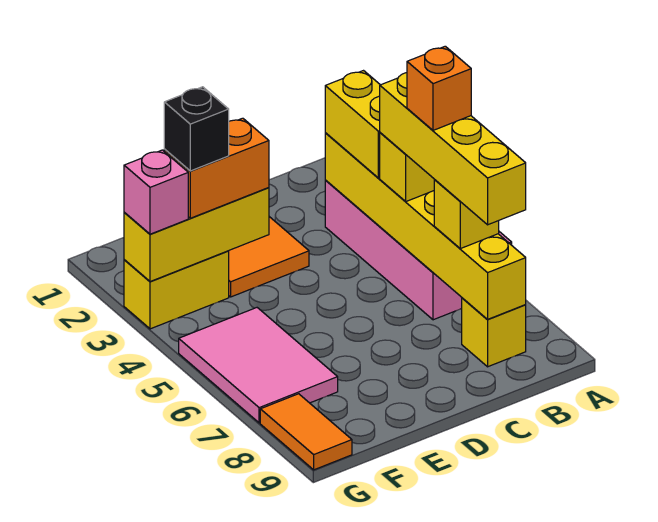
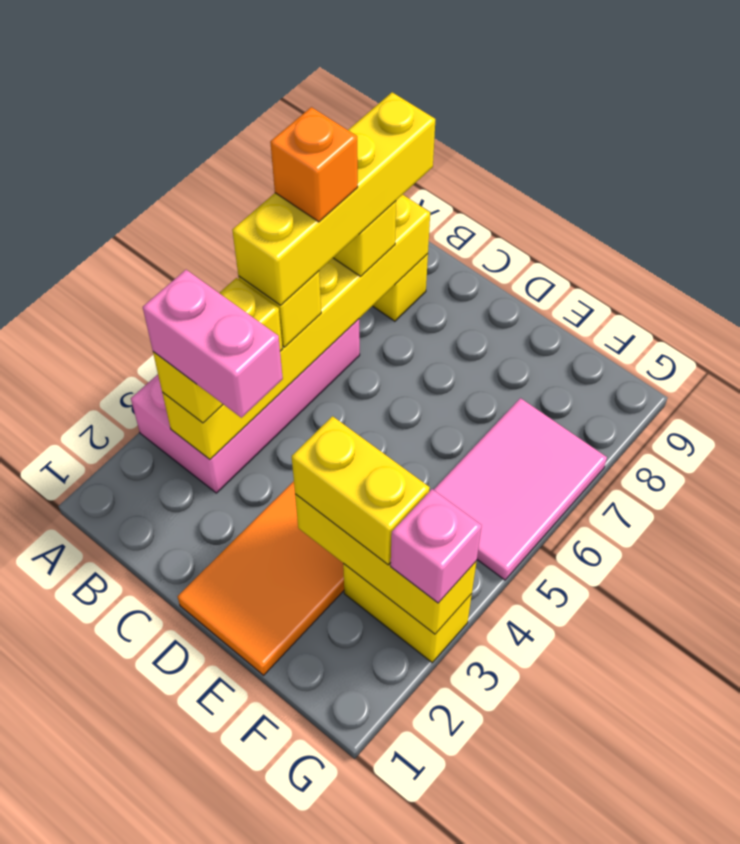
none -> pink 1x2 brick [143,270,283,418]
orange 1x2 brick [164,118,269,218] -> yellow 1x2 brick [292,416,430,565]
black 1x1 brick [164,87,229,171] -> none
orange 1x2 tile [260,394,352,470] -> none

